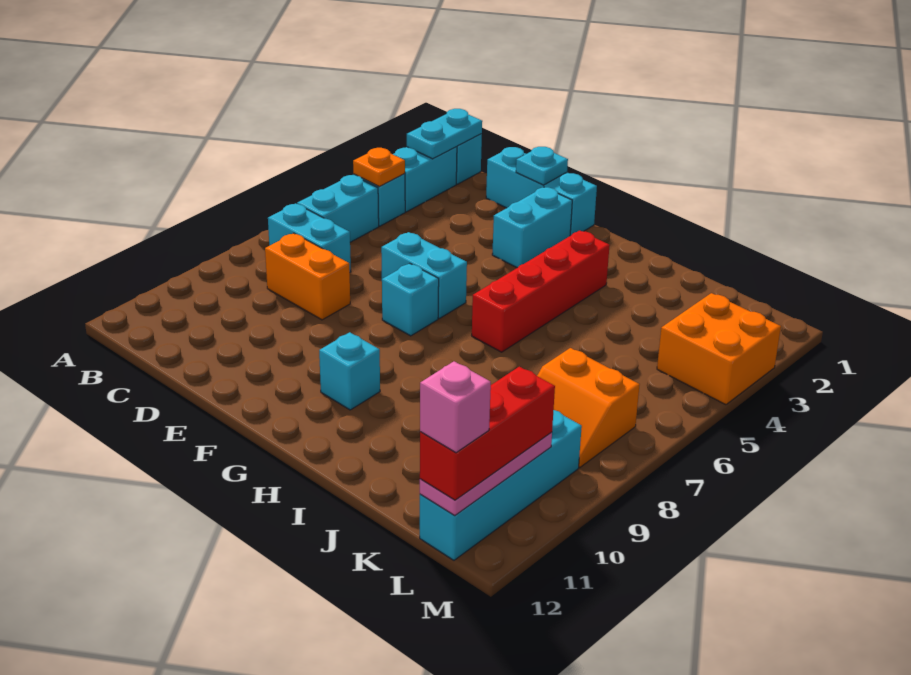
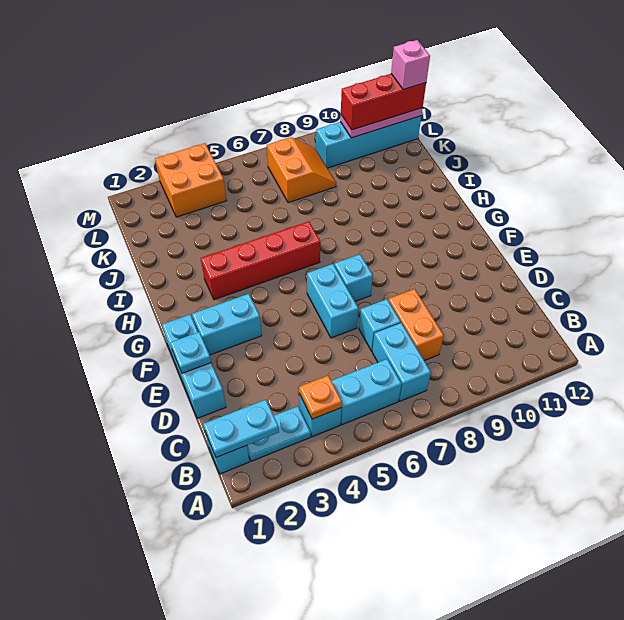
cyan 1x2 brick [393,147,457,212] -> cyan 1x2 plate [247,406,311,461]
cyan 1x1 brick [319,332,380,410] -> cyan 1x1 brick moved to [359,299,401,351]

